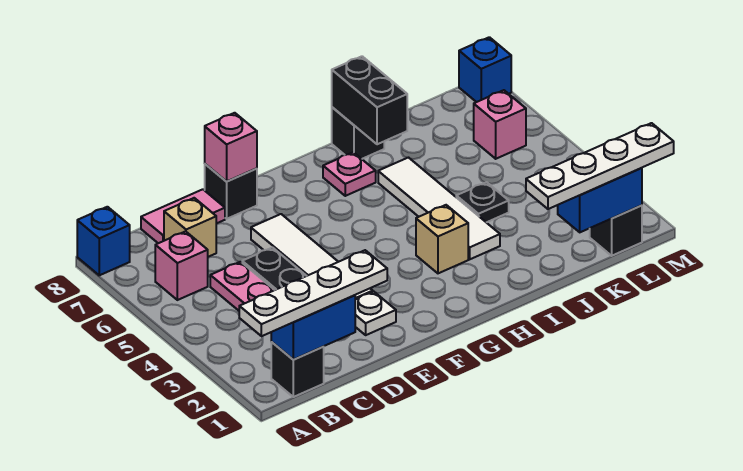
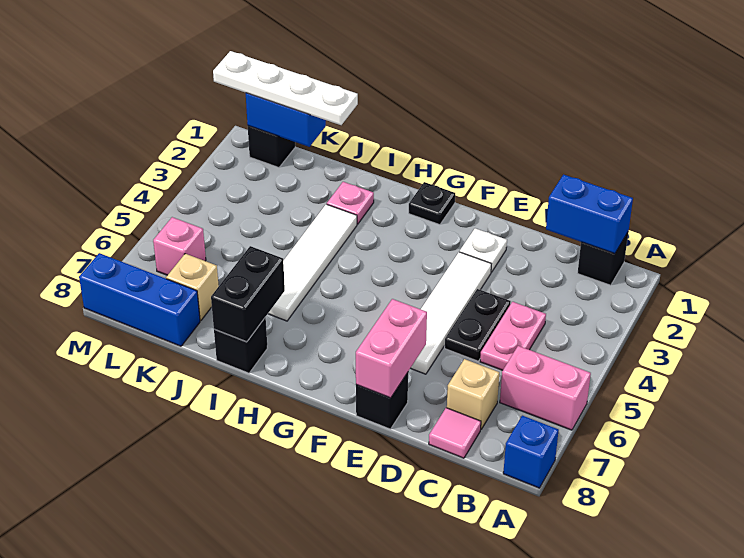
white 1x4 plate [239,250,387,336] -> none
pink 1x1 brick [155,231,208,300] -> pink 1x2 brick [500,346,591,430]
pink 1x2 tile [141,189,225,243] -> pink 1x1 tile [429,408,481,458]
pink 1x1 brick [205,113,257,182] -> pink 1x2 brick [356,299,427,398]
tan 1x1 brick [416,205,468,273] -> tan 1x1 brick moved to [166,254,219,321]
pink 1x1 plate [323,152,376,196] -> pink 1x1 plate moved to [327,182,374,224]
black 1x1 plate [456,182,509,222] -> black 1x1 plate moved to [409,182,455,225]
blue 1x1 brick [459,37,511,102] -> blue 1x3 brick [79,253,200,346]

